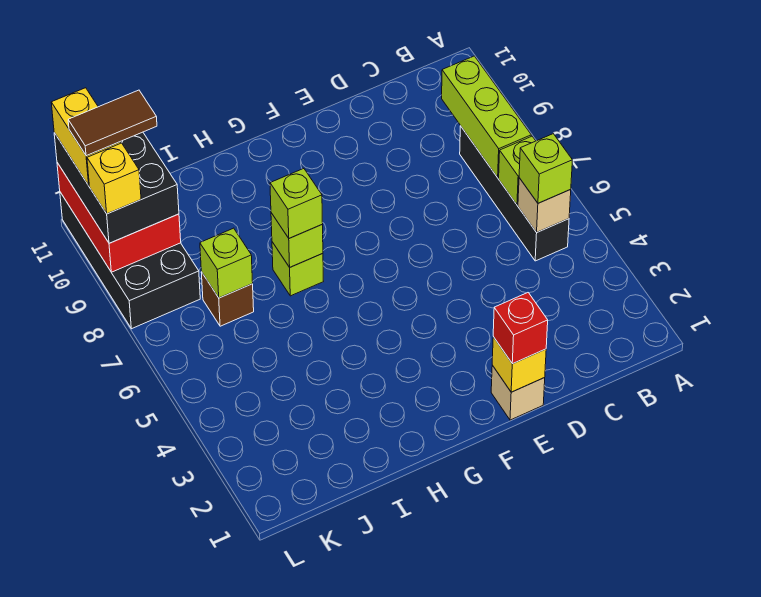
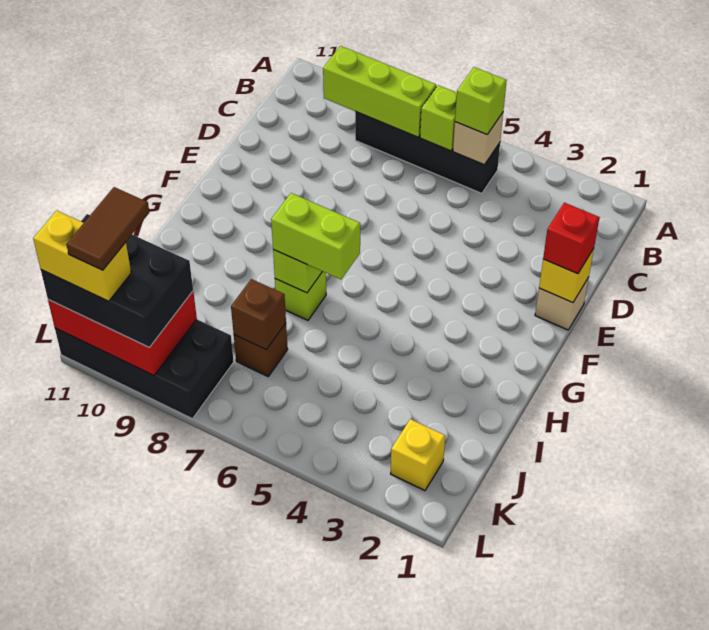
lime 1x1 brick [270,169,323,238] -> lime 1x2 brick [271,193,360,279]
lime 1x1 brick [200,228,253,298] -> brown 1x1 brick [231,279,286,350]
yellow 1x1 brick [87,143,141,214] -> yellow 1x1 brick moved to [391,419,445,491]

